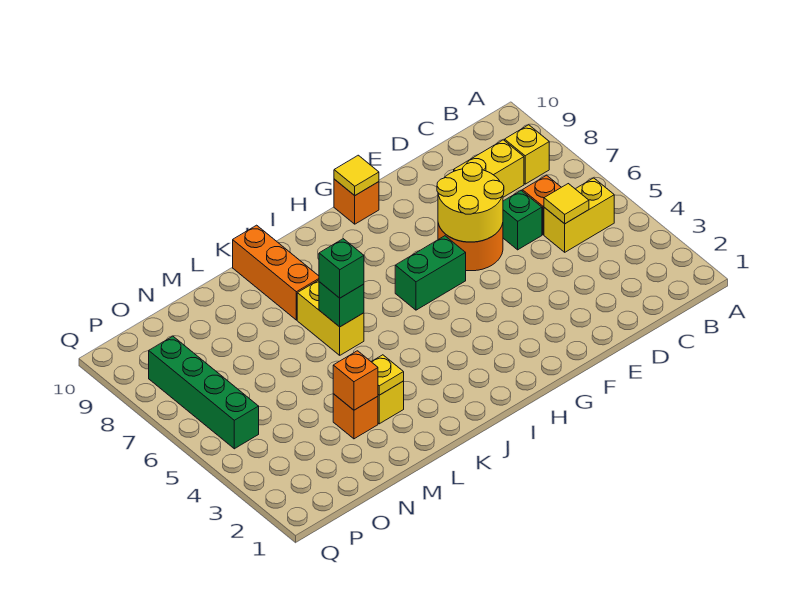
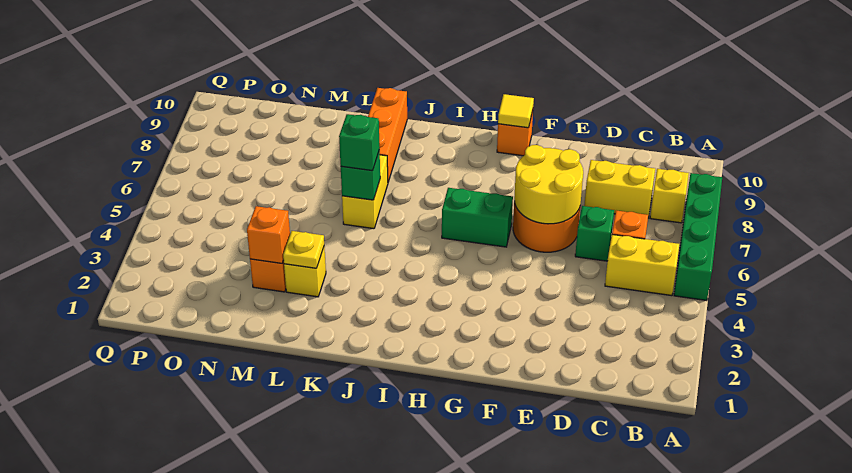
yellow 1x1 tile [544,184,589,224] -> none
green 1x4 brick [149,336,259,449] -> green 1x4 brick moved to [674,173,722,301]

